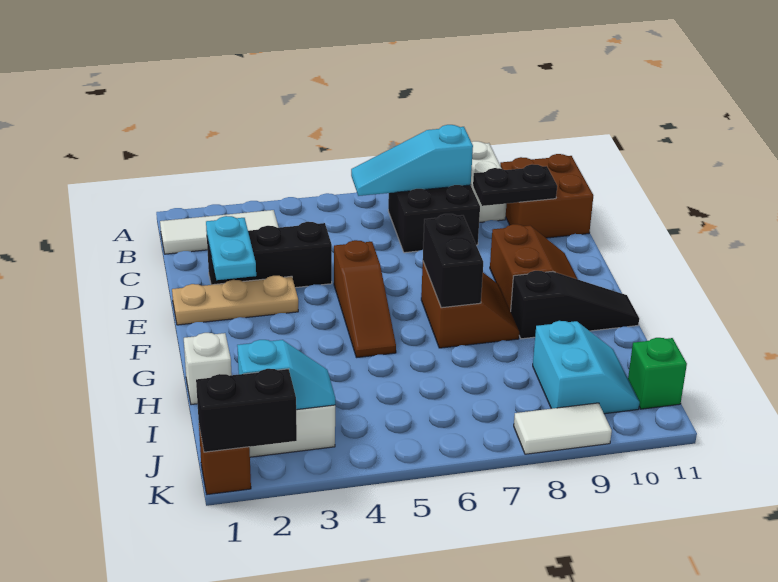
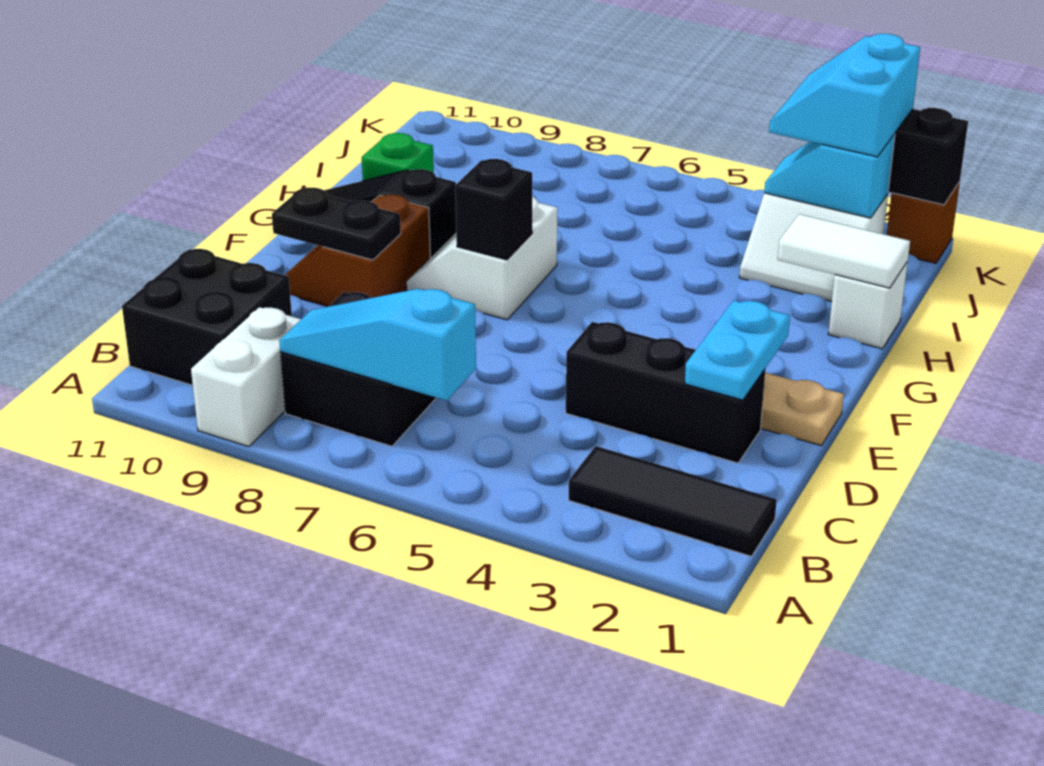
white 1x3 tile [160,210,279,254] -> black 1x3 tile [569,446,777,556]
cyan 1x3 slope [351,125,473,196] -> cyan 1x3 slope turned to [279,289,476,401]
brown 2x2 brick [500,154,593,238] -> black 2x2 brick [122,249,292,385]
black 1x2 plate [473,164,557,206] -> black 1x2 plate moved to [272,188,401,260]
brown 1x3 slope [334,240,396,358] -> none
brown 2x2 slope [421,262,519,348] -> white 2x2 slope [407,197,558,320]
black 1x2 brick [423,214,483,308] -> black 1x1 brick [455,159,532,260]
cyan 2x2 slope [533,321,640,414] -> cyan 2x2 slope moved to [769,34,920,157]
green 1x1 brick [628,338,687,409] -> green 1x1 brick moved to [362,133,434,181]
white 1x2 tile [514,403,612,454] -> white 1x2 tile moved to [778,214,910,288]

